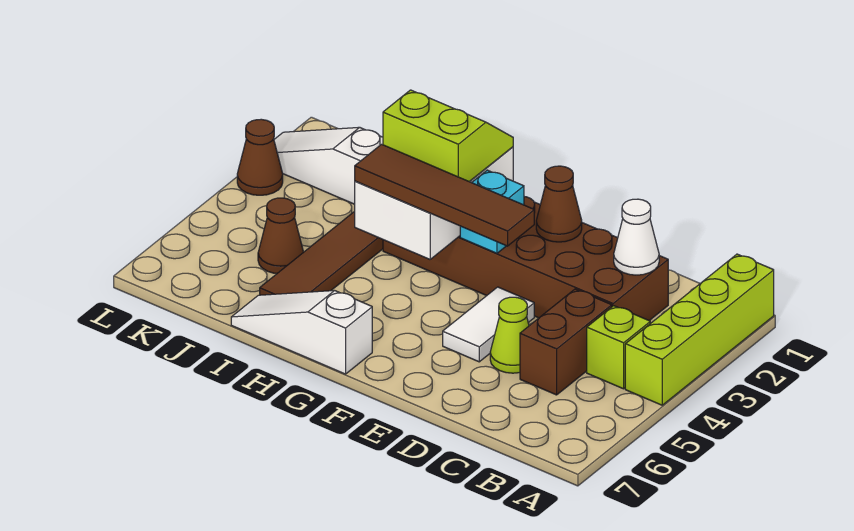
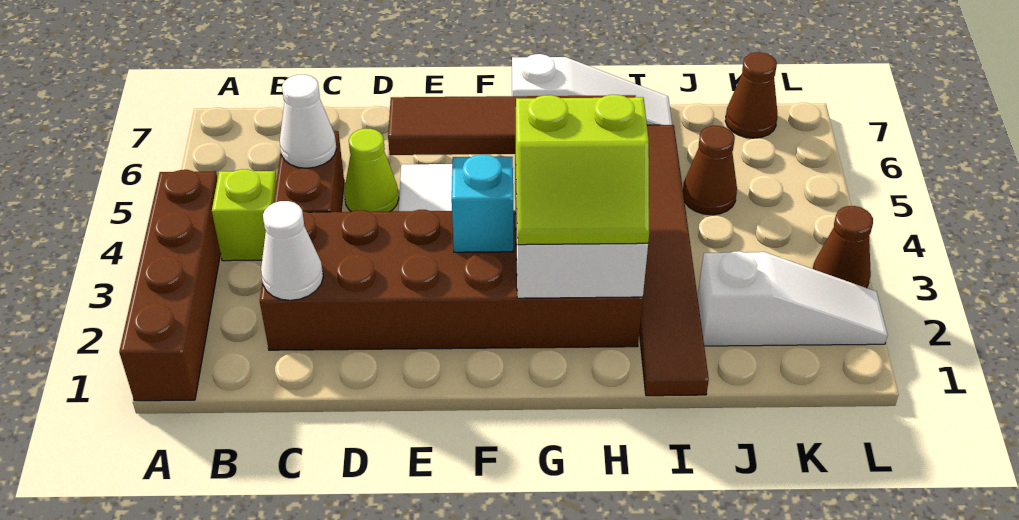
lime 1x4 brick [625,254,774,405] -> brown 1x4 brick [119,170,221,401]
none -> white 1x1 cone [280,75,337,168]
brown 1x1 cone [536,166,582,242] -> brown 1x1 cone moved to [725,52,778,138]

